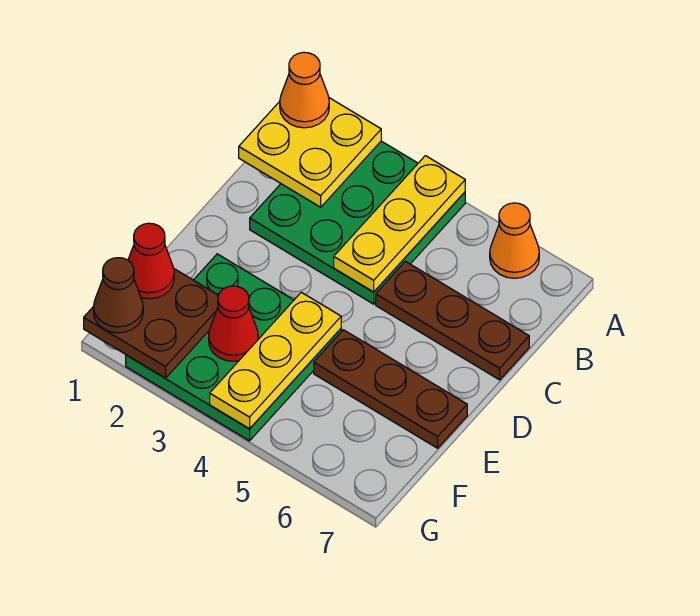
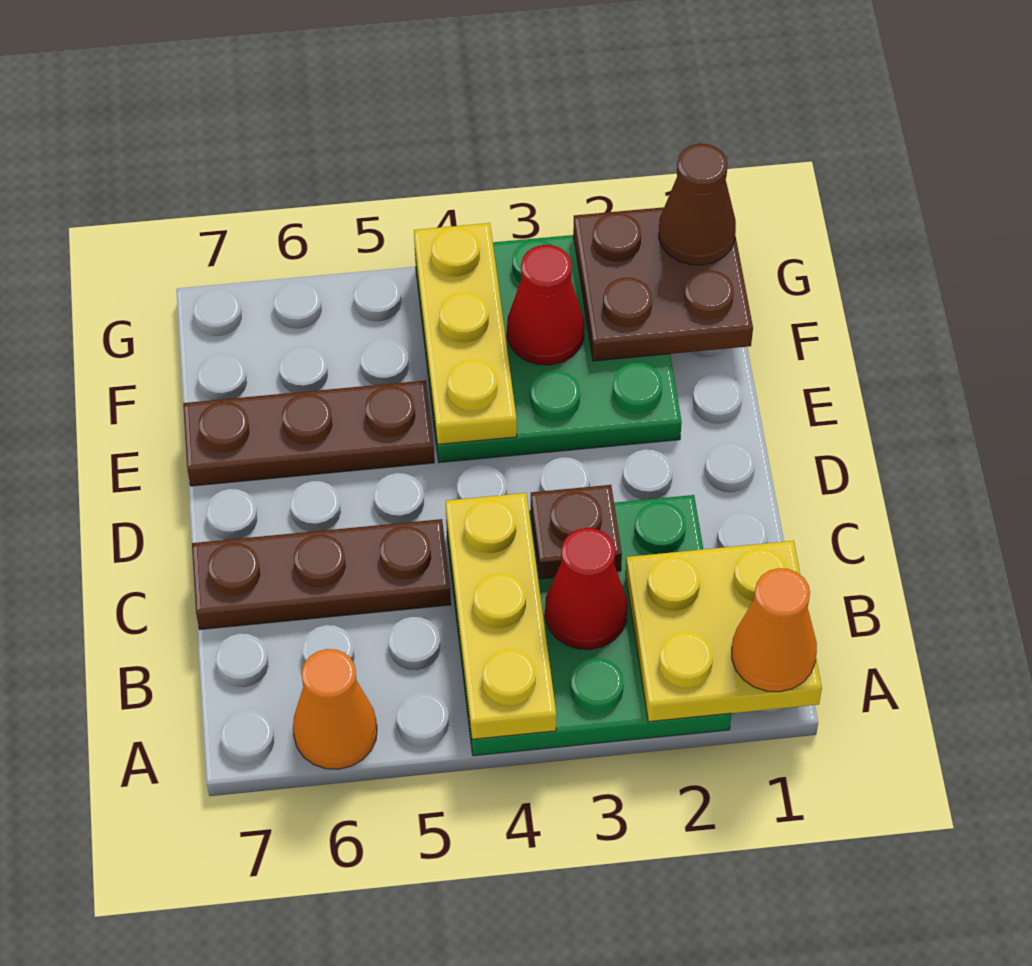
none -> brown 1x1 plate [531,485,622,579]
red 1x1 cone [128,223,174,299] -> red 1x1 cone moved to [545,528,627,649]

